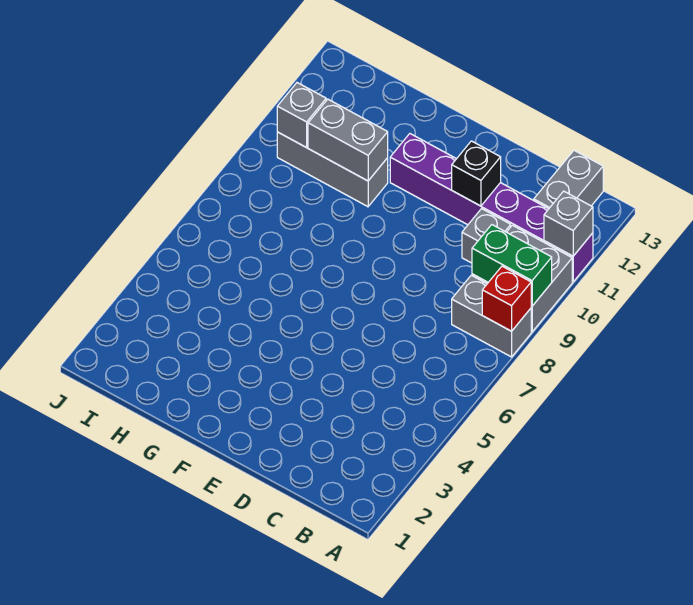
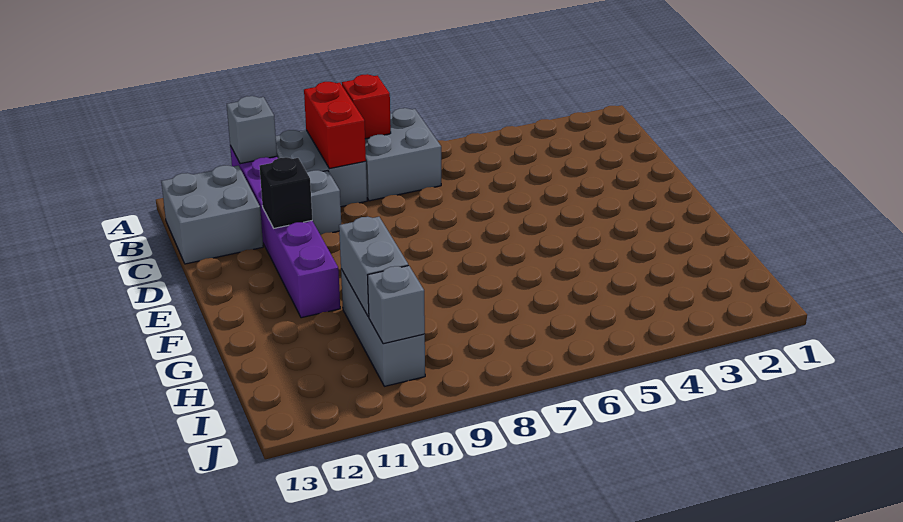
grey 1x2 brick [452,275,531,357] -> grey 2x2 brick [365,108,441,201]
green 1x2 brick [472,225,552,306] -> red 1x2 brick [304,82,366,169]
grey 1x2 brick [534,150,603,209] -> grey 2x2 brick [161,165,263,264]

